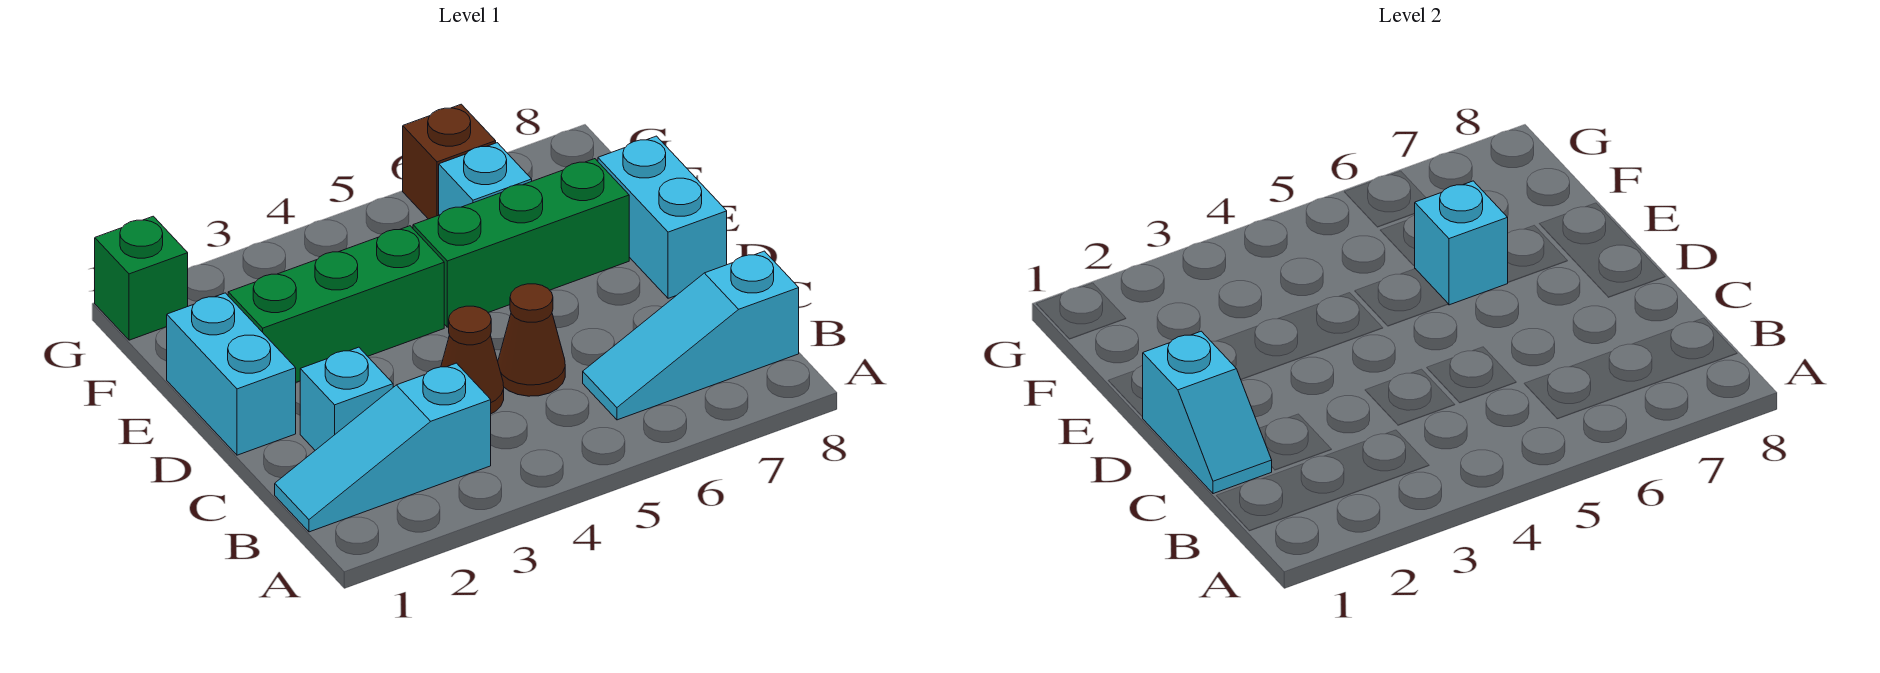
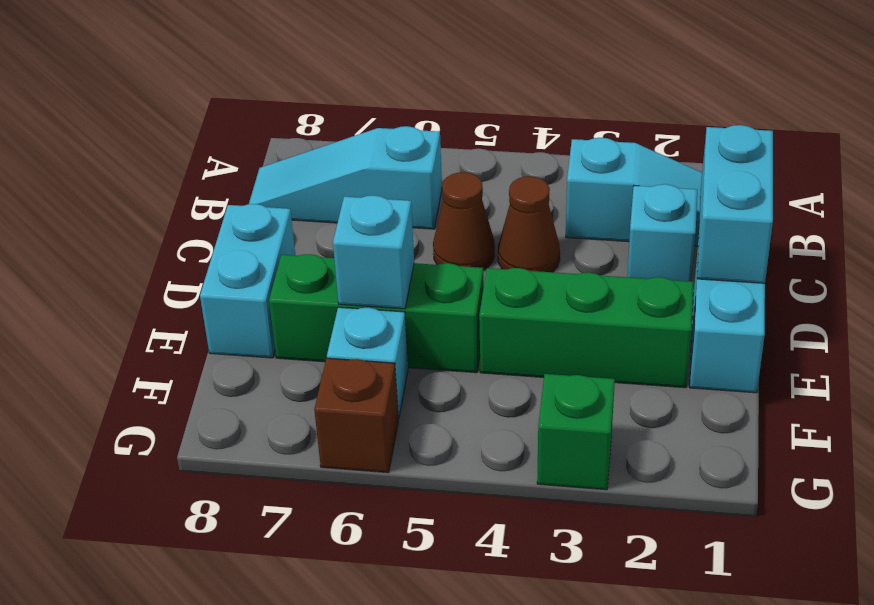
cyan 1x3 slope [583,251,799,420] -> cyan 1x3 slope turned to [249,126,442,229]
cyan 1x2 slope [1143,331,1272,494] -> cyan 1x2 brick [697,125,773,283]
green 1x1 brick [95,216,188,340] -> green 1x1 brick moved to [537,374,615,490]

